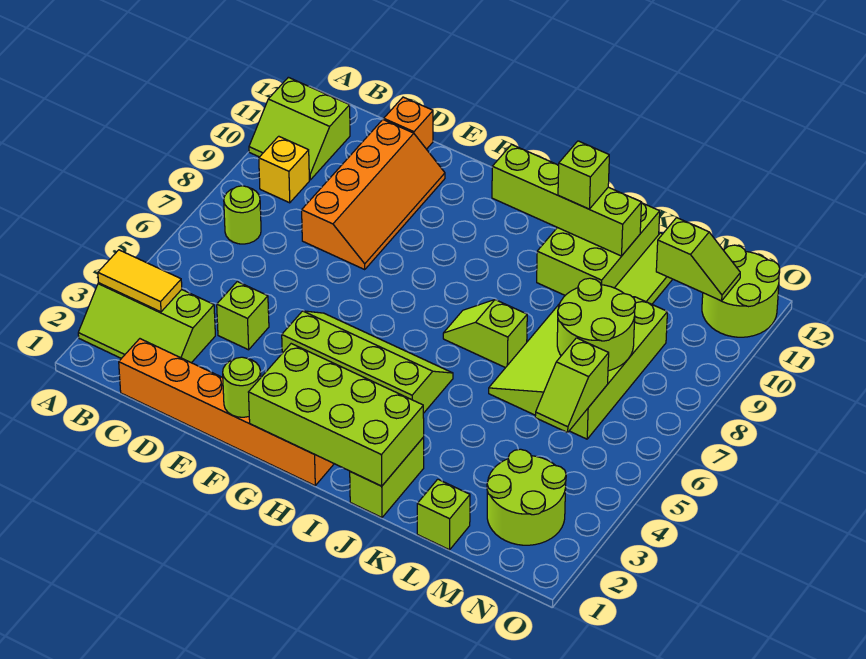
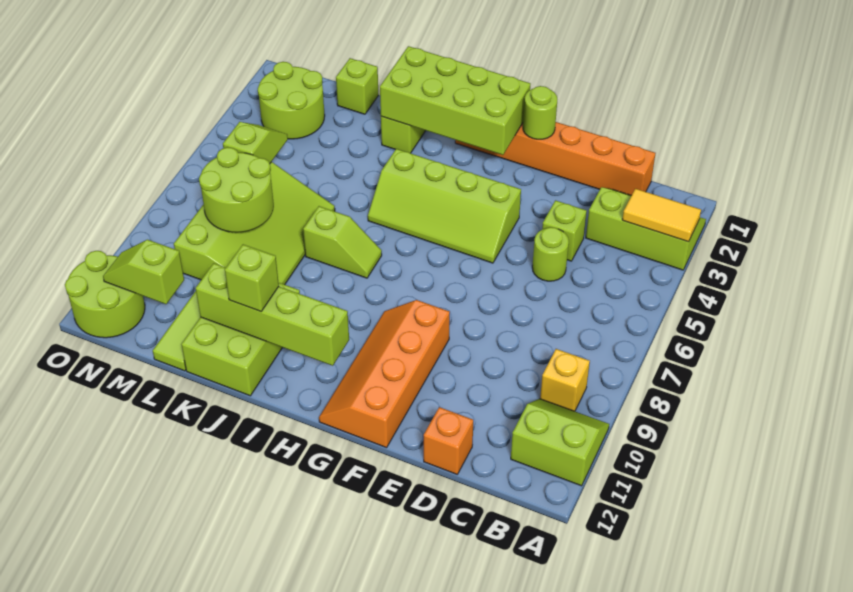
lime 1x1 round brick [224,186,261,244] -> lime 1x1 round brick moved to [532,227,569,281]
orange 2x4 slope [302,120,445,270] -> orange 2x4 slope moved to [319,300,450,448]

